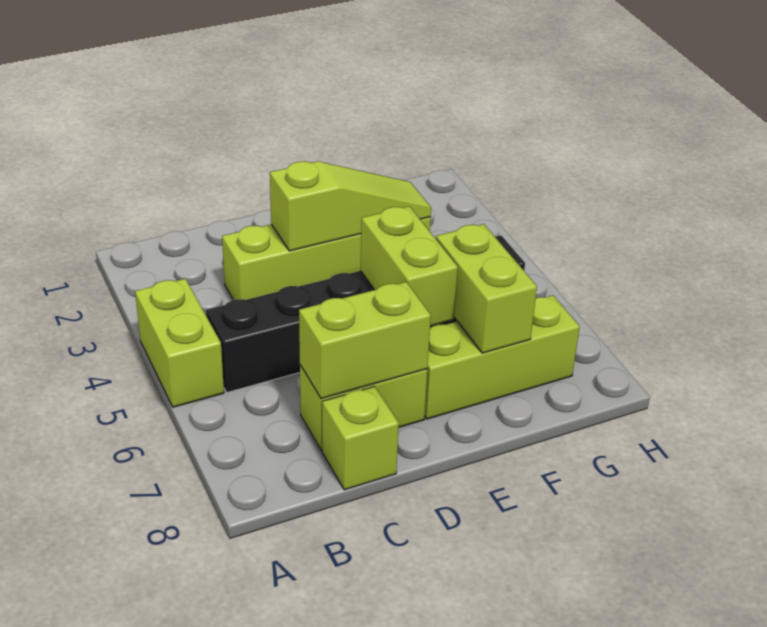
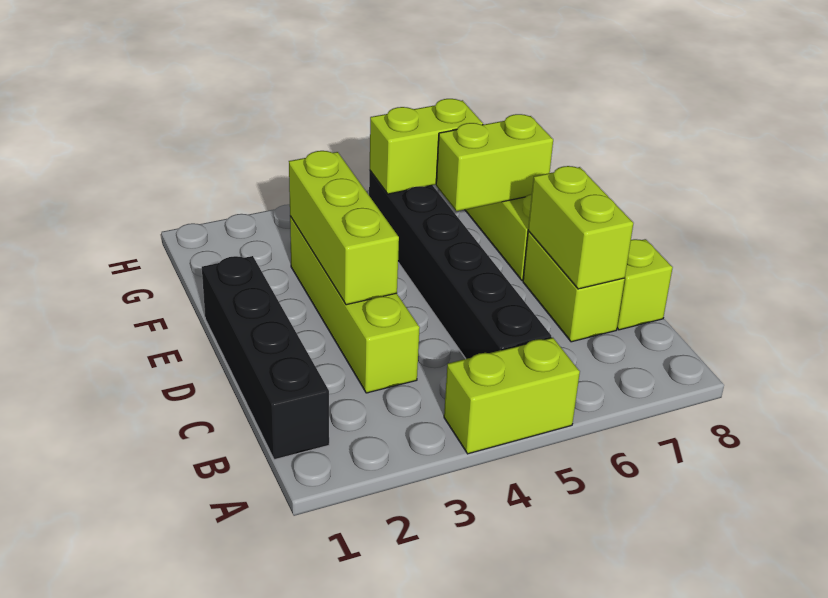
none -> black 1x4 brick [202,256,329,460]
lime 1x3 slope [270,161,431,251] -> lime 1x3 brick [289,151,399,305]
lime 1x2 brick [360,206,458,326] -> lime 1x2 brick moved to [370,99,483,194]

